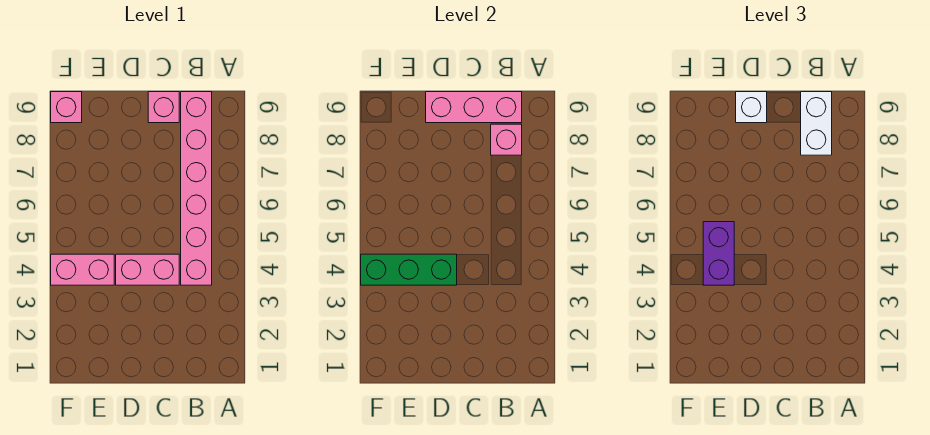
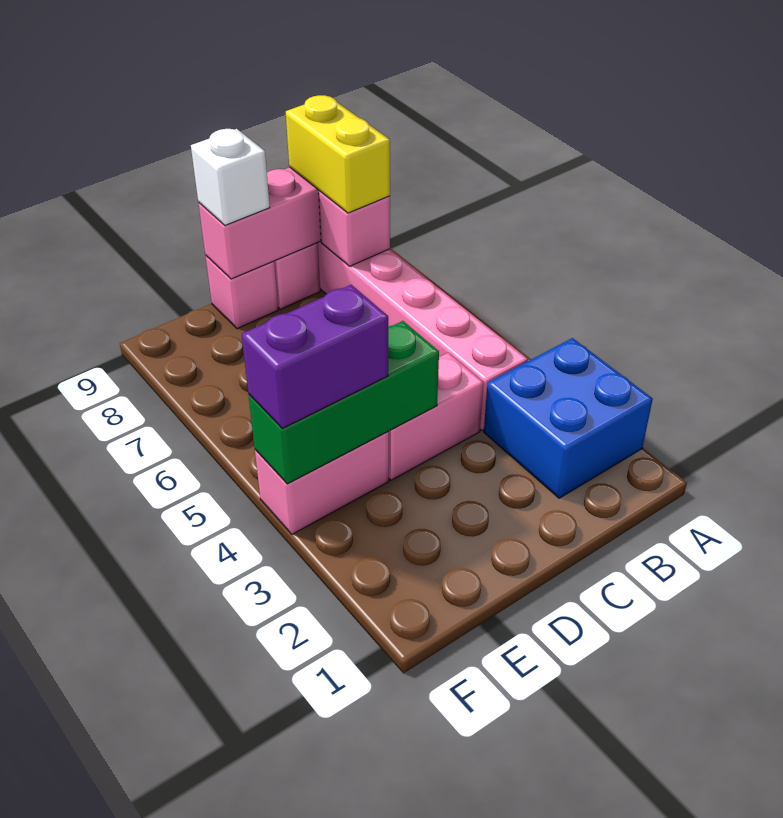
none -> blue 2x2 brick [484,338,653,498]
white 1x2 brick [801,92,832,155] -> yellow 1x2 brick [286,95,390,213]
purple 1x2 brick [703,222,734,285] -> purple 1x2 brick turned to [242,285,388,428]
pink 1x1 brick [51,92,82,123] -> pink 1x1 brick moved to [206,256,278,329]

